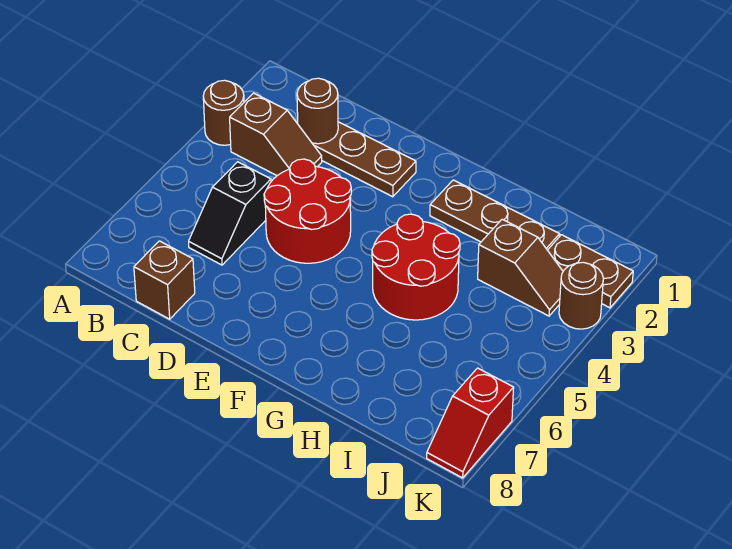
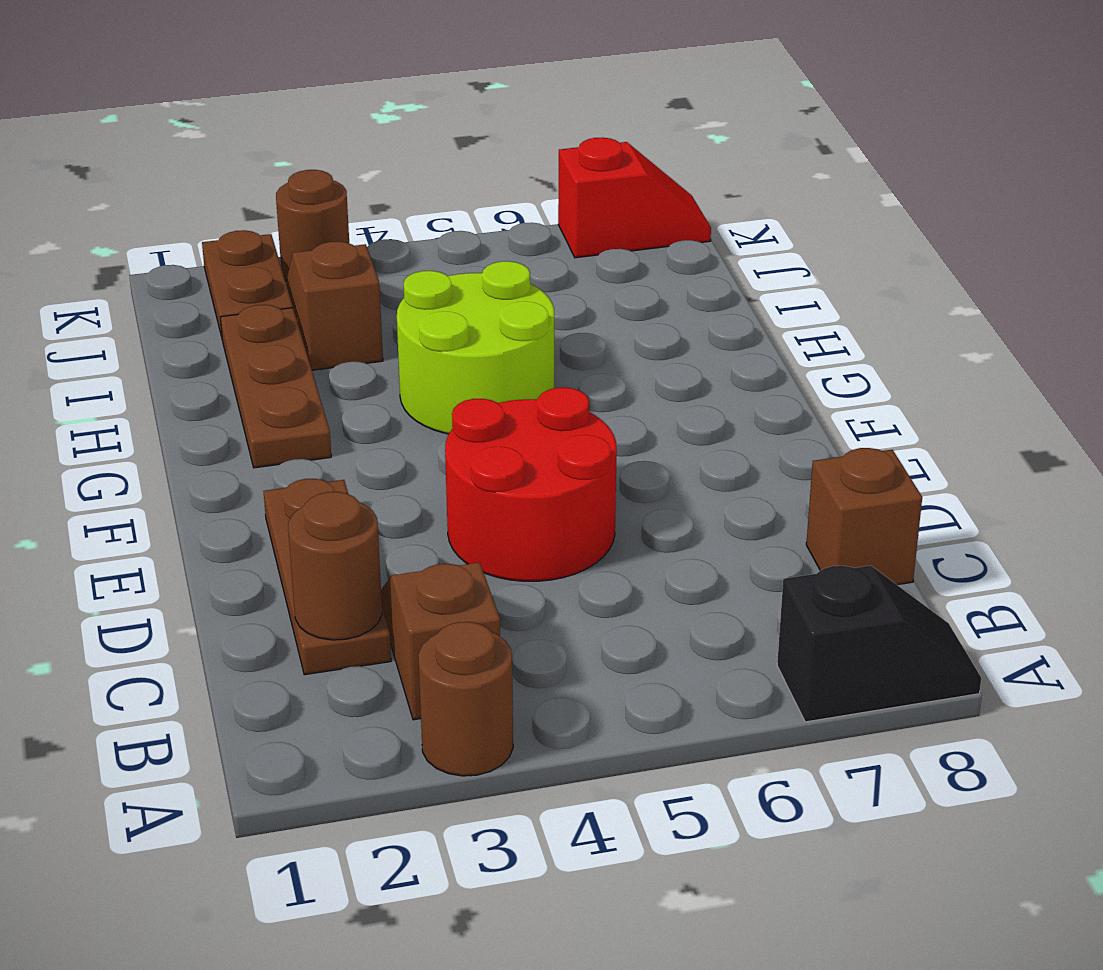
black 1x2 slope [189,162,271,265] -> black 1x2 slope moved to [777,566,981,722]
red 2x2 round brick [372,214,460,320] -> lime 2x2 round brick [397,261,554,434]

